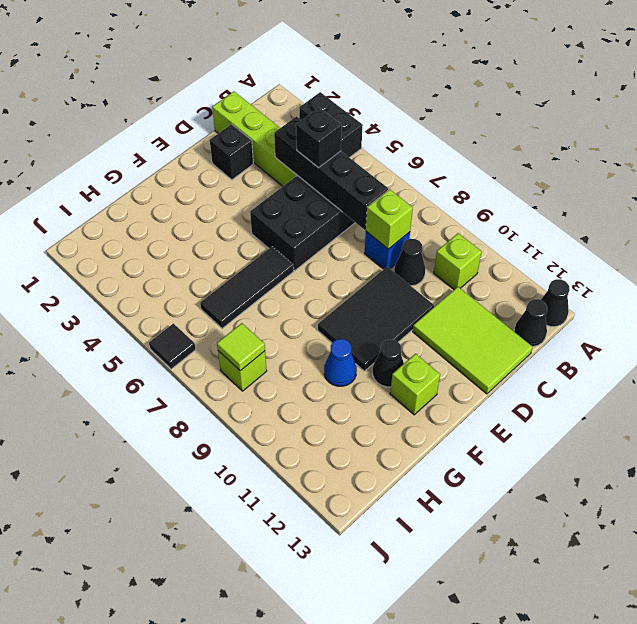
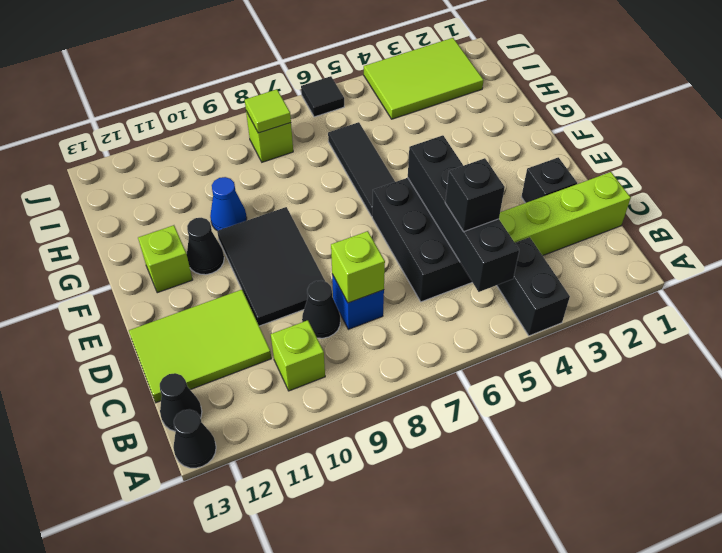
black 1x2 brick [299,92,363,158] -> black 1x2 brick turned to [497,237,570,336]
black 1x4 brick [274,116,388,230] -> black 1x4 brick turned to [408,135,519,292]
none -> lime 2x3 tile [364,38,484,119]

